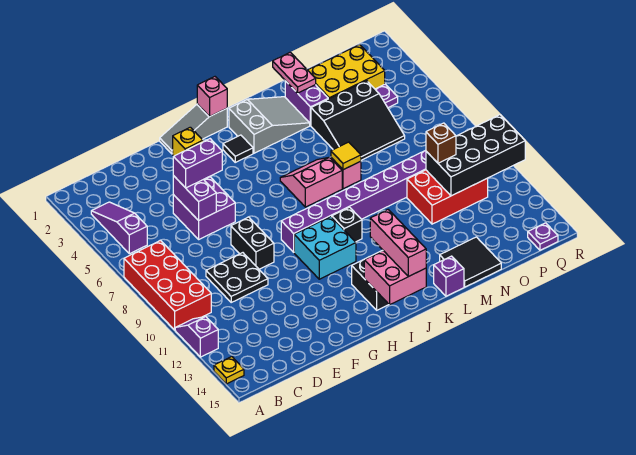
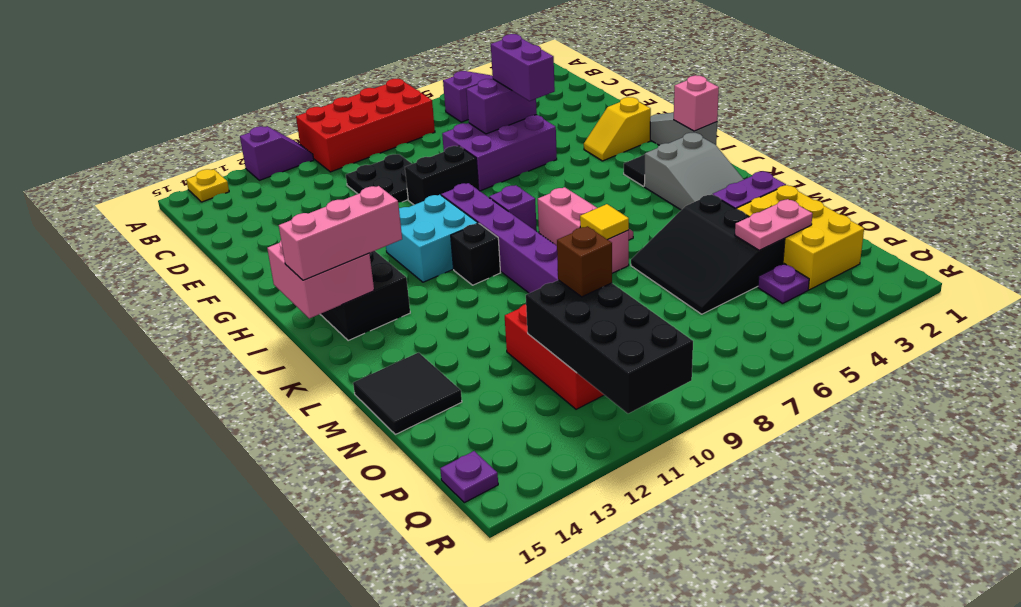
purple 2x2 brick [173,177,235,239] -> purple 2x3 brick [442,115,557,191]
purple 1x1 brick [434,256,464,296] -> purple 1x1 brick moved to [489,185,537,231]
pink 1x2 plate [273,52,316,93] -> pink 1x2 plate moved to [735,199,813,250]

